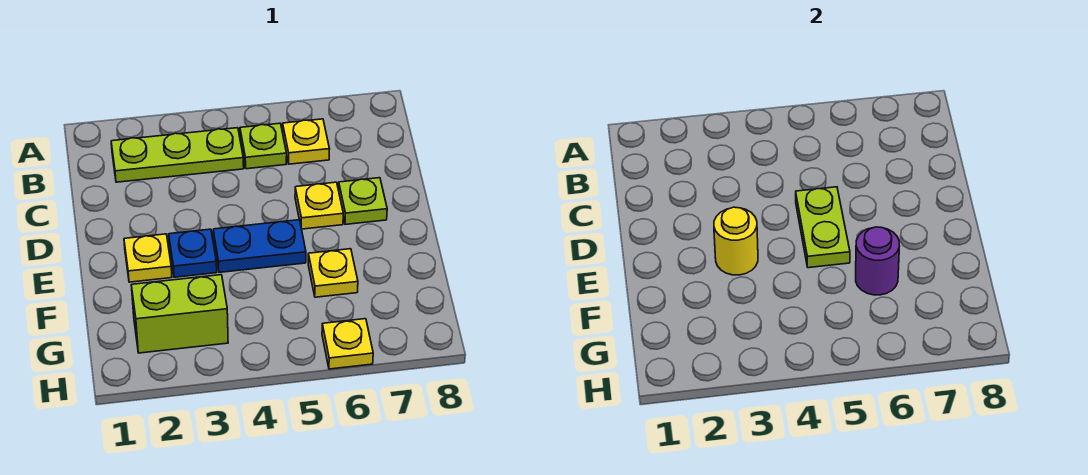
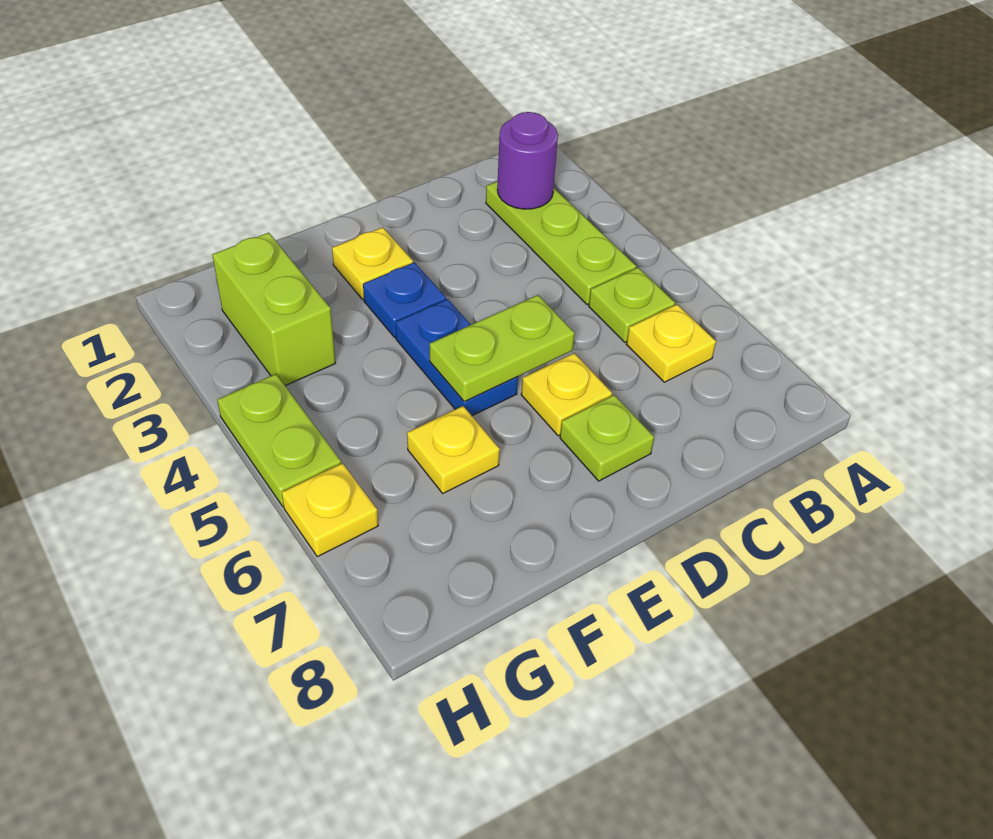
yellow 1x1 round brick [714,207,758,275] -> none
purple 1x1 round brick [856,227,899,295] -> purple 1x1 round brick moved to [497,112,558,209]
none -> lime 1x2 plate [217,374,341,506]

